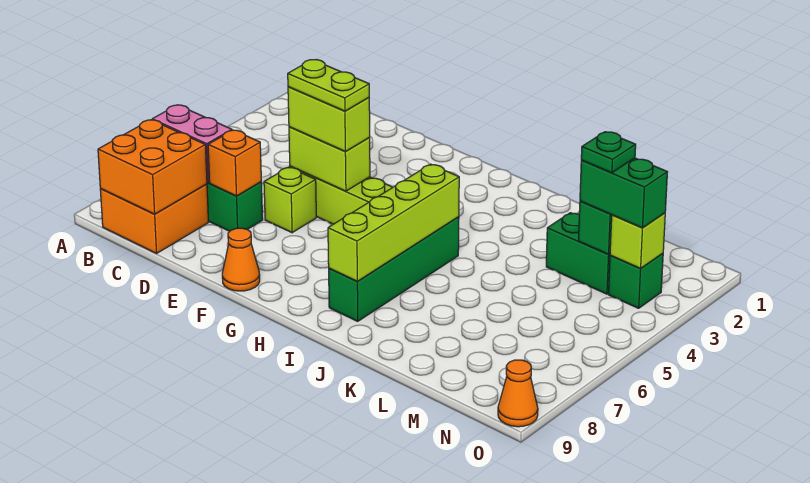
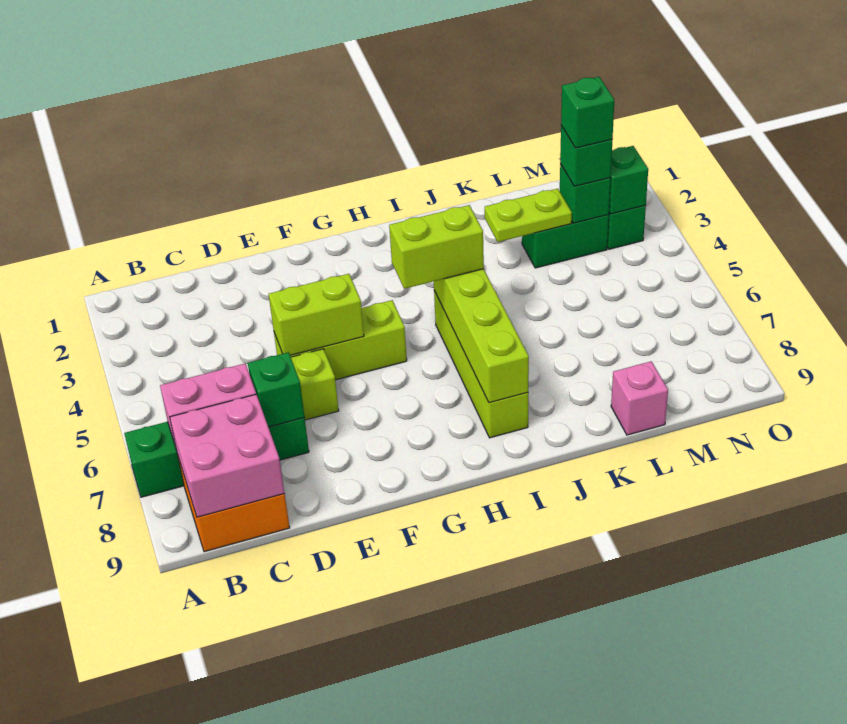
orange 2x2 brick [98,120,207,214] -> pink 2x2 brick [170,394,285,517]
orange 1x1 brick [208,130,261,196] -> green 1x1 brick [248,352,304,427]
lime 1x2 brick [288,87,370,151] -> lime 1x2 brick moved to [389,205,484,289]
lime 1x2 plate [288,60,369,111] -> lime 1x2 plate moved to [485,189,572,242]
orange 1x1 cone [222,228,260,291] -> none
green 1x4 brick [329,217,459,321] -> lime 1x4 brick [434,291,528,438]
none -> pink 1x1 brick [611,361,668,435]
green 1x2 brick [580,158,667,228] -> green 1x1 brick [560,126,612,186]
green 1x1 plate [581,132,636,173] -> green 1x1 brick [561,77,614,148]
lime 1x1 brick [610,213,665,269] -> green 1x1 brick [609,146,648,214]
orange 1x1 cone [498,360,538,427] -> none

